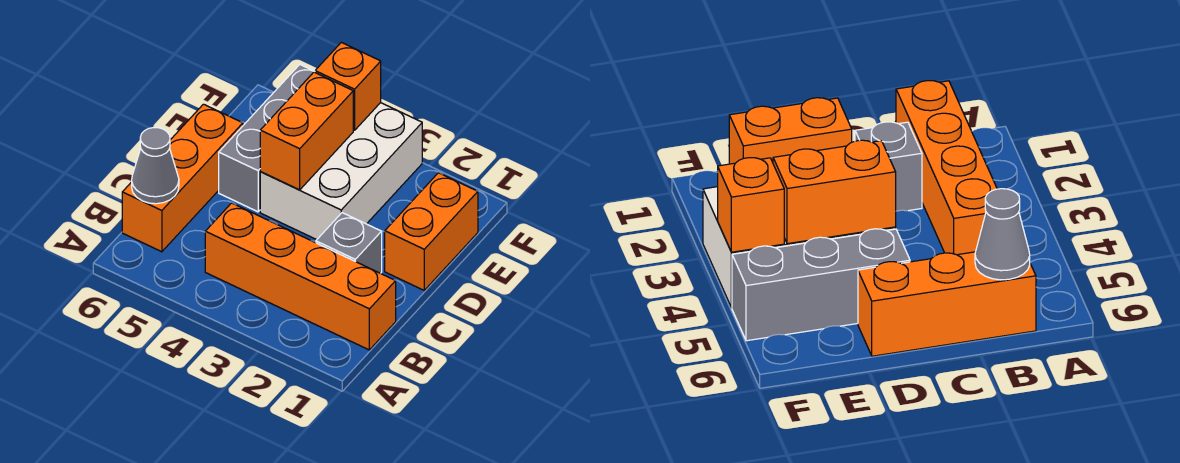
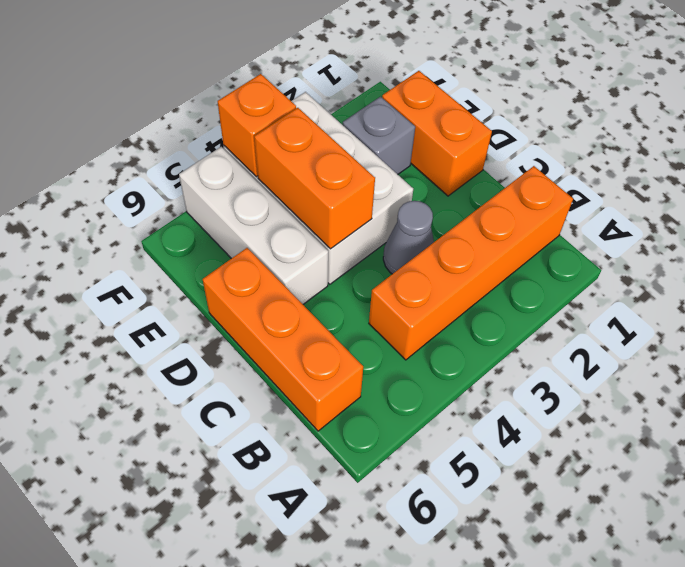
grey 1x1 cone [132,128,179,204] -> grey 1x1 cone moved to [383,201,434,274]
grey 1x1 brick [316,213,382,273] -> grey 1x1 brick moved to [343,97,415,174]
grey 1x3 brick [219,65,315,212] -> white 1x3 brick [179,147,328,304]

